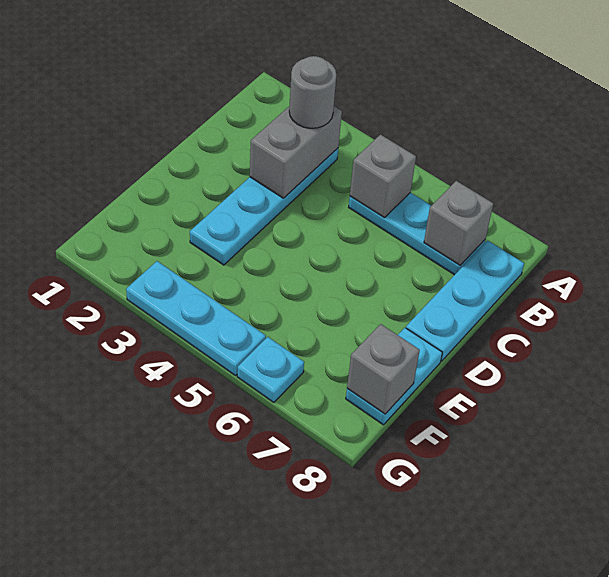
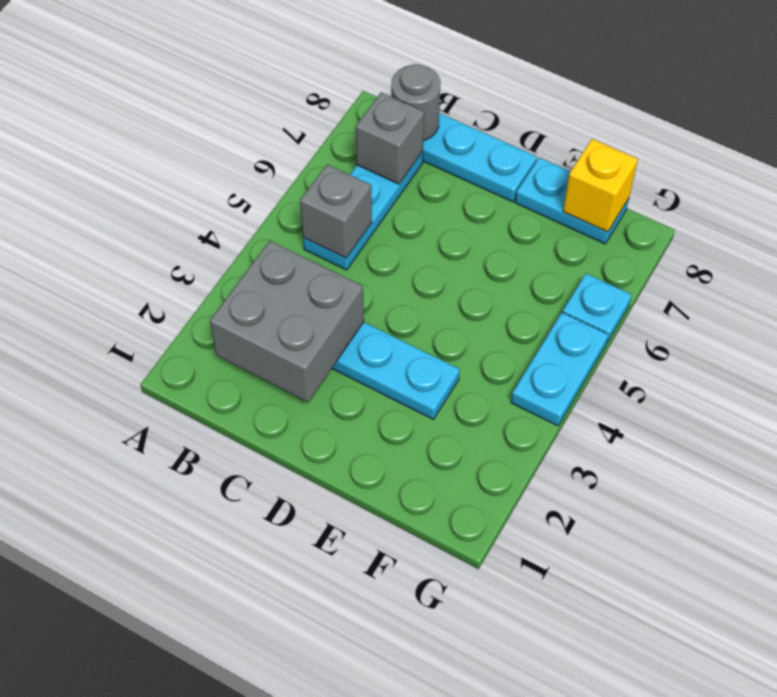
grey 1x2 brick [250,106,342,198] -> grey 2x2 brick [210,241,364,402]
grey 1x1 round brick [289,56,336,128] -> grey 1x1 round brick moved to [391,64,441,141]
grey 1x1 brick [347,324,420,414] -> yellow 1x1 brick [563,139,638,232]
cyan 1x3 plate [126,261,266,376] -> cyan 1x2 plate [511,313,608,426]

